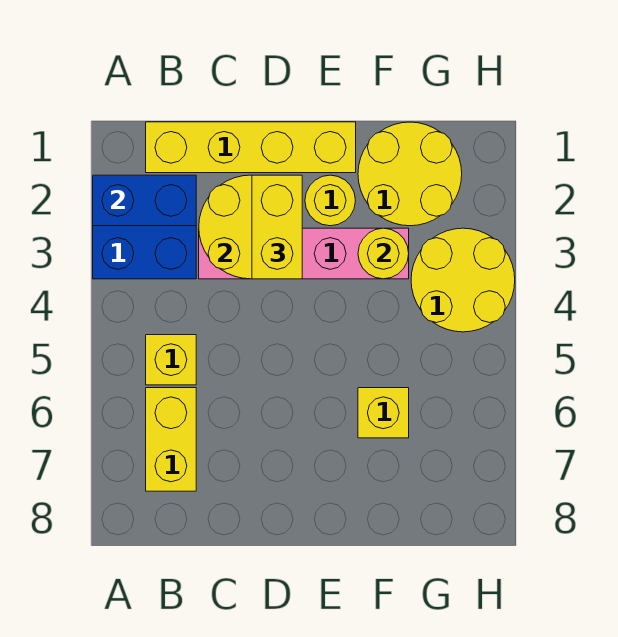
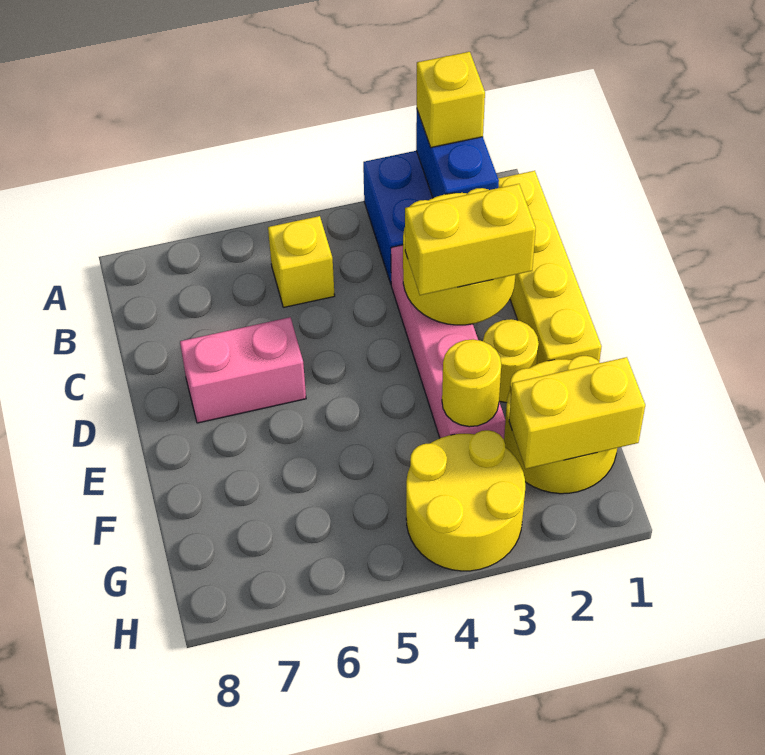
yellow 1x2 brick [146,388,196,491] -> yellow 1x2 brick moved to [509,357,645,469]
none -> pink 1x2 brick [180,317,306,423]
yellow 1x1 brick [358,388,409,438] -> yellow 1x1 brick moved to [417,52,485,148]

